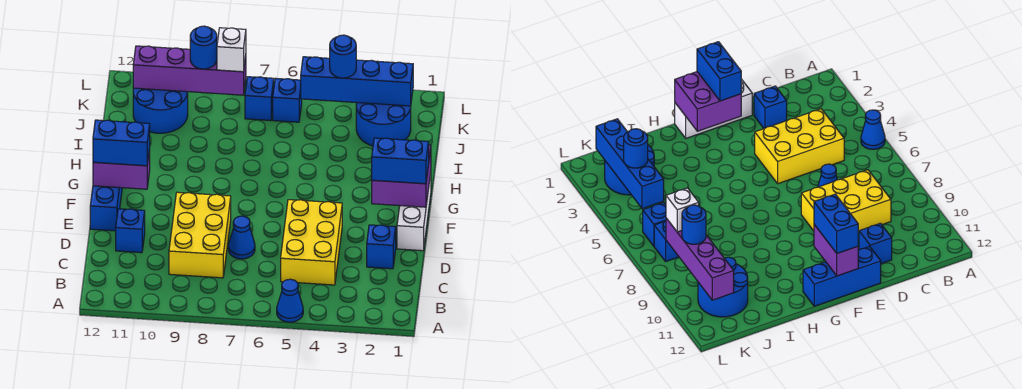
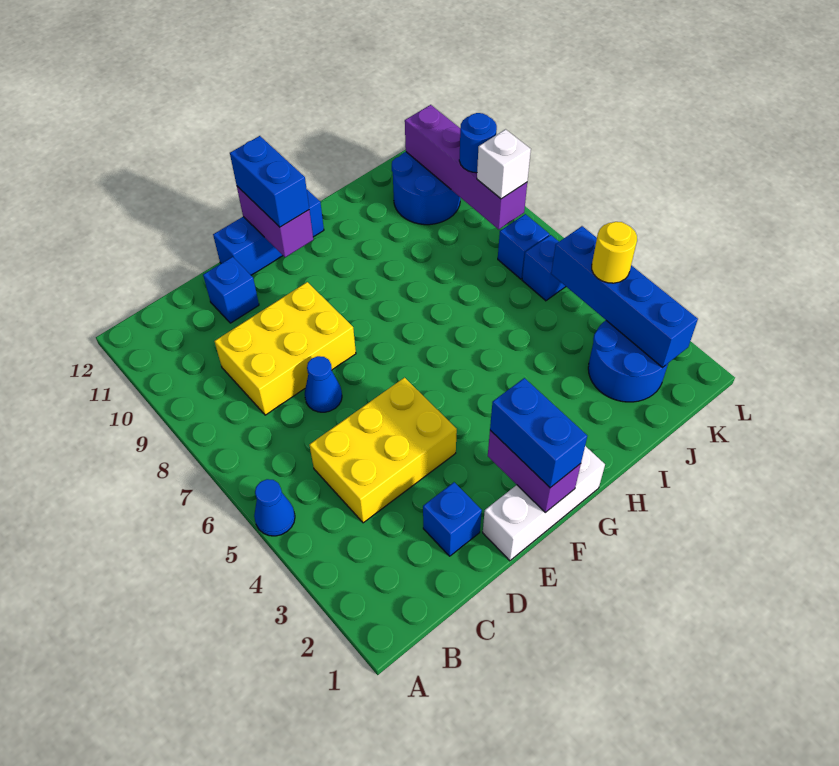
purple 2x2 brick [372,145,431,207] -> purple 1x2 brick [488,430,581,513]
blue 1x1 round brick [330,35,356,78] -> yellow 1x1 round brick [592,222,637,283]

